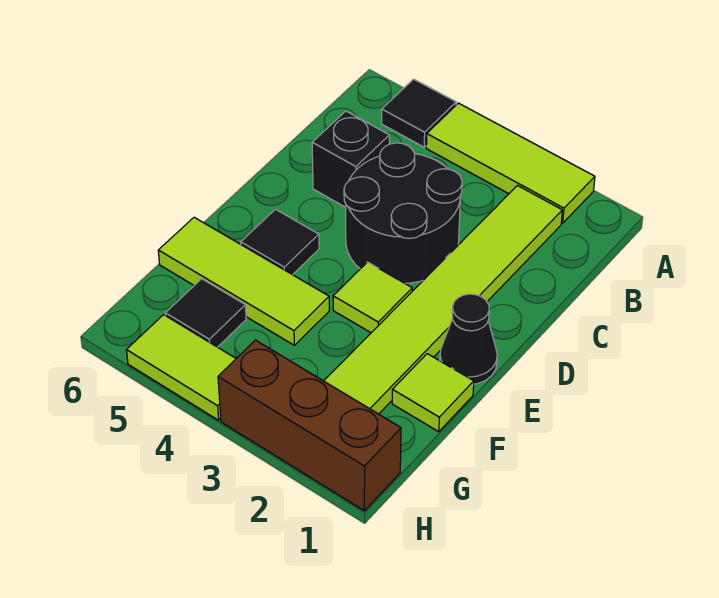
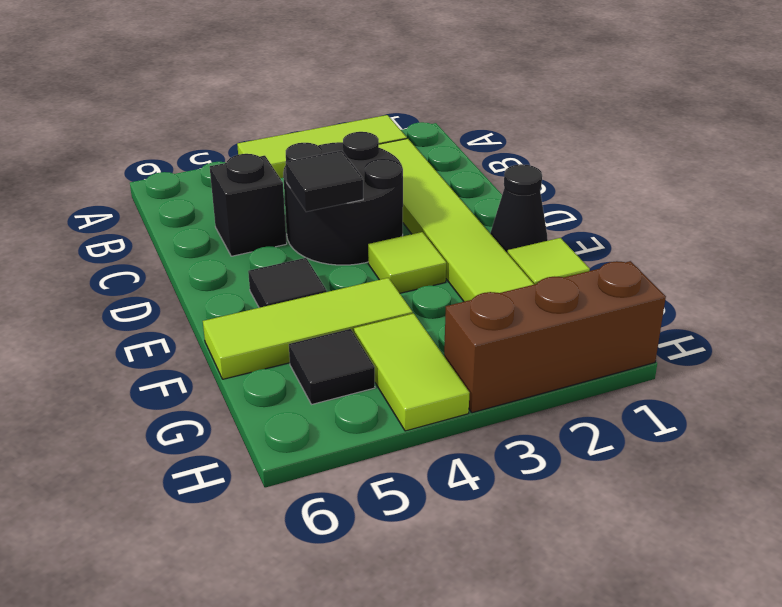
black 1x1 tile [382,79,456,147] -> black 1x1 tile moved to [286,151,363,212]
lime 1x2 tile [127,315,236,420] -> lime 1x2 tile turned to [354,313,470,431]

